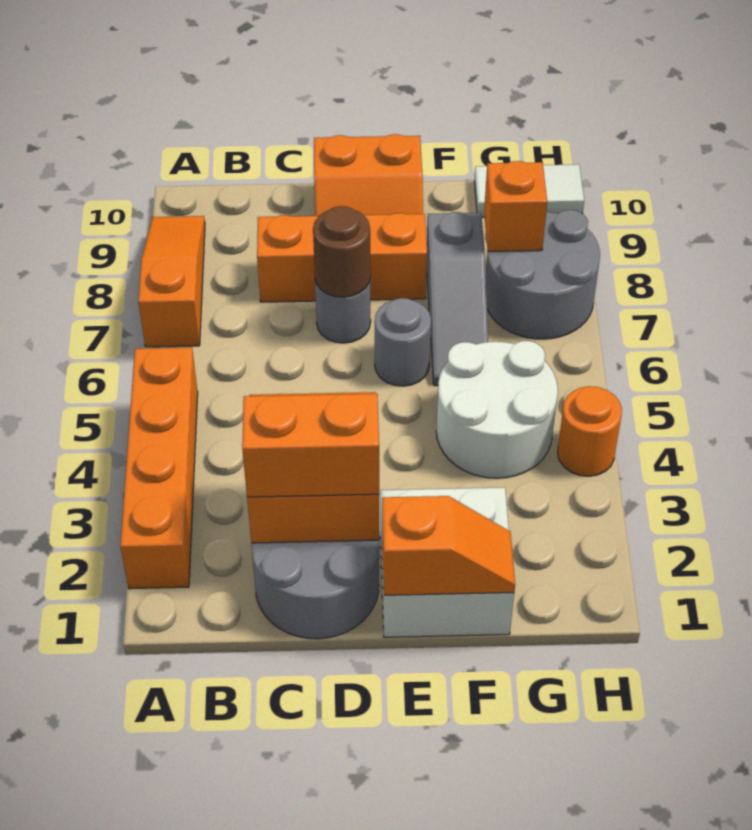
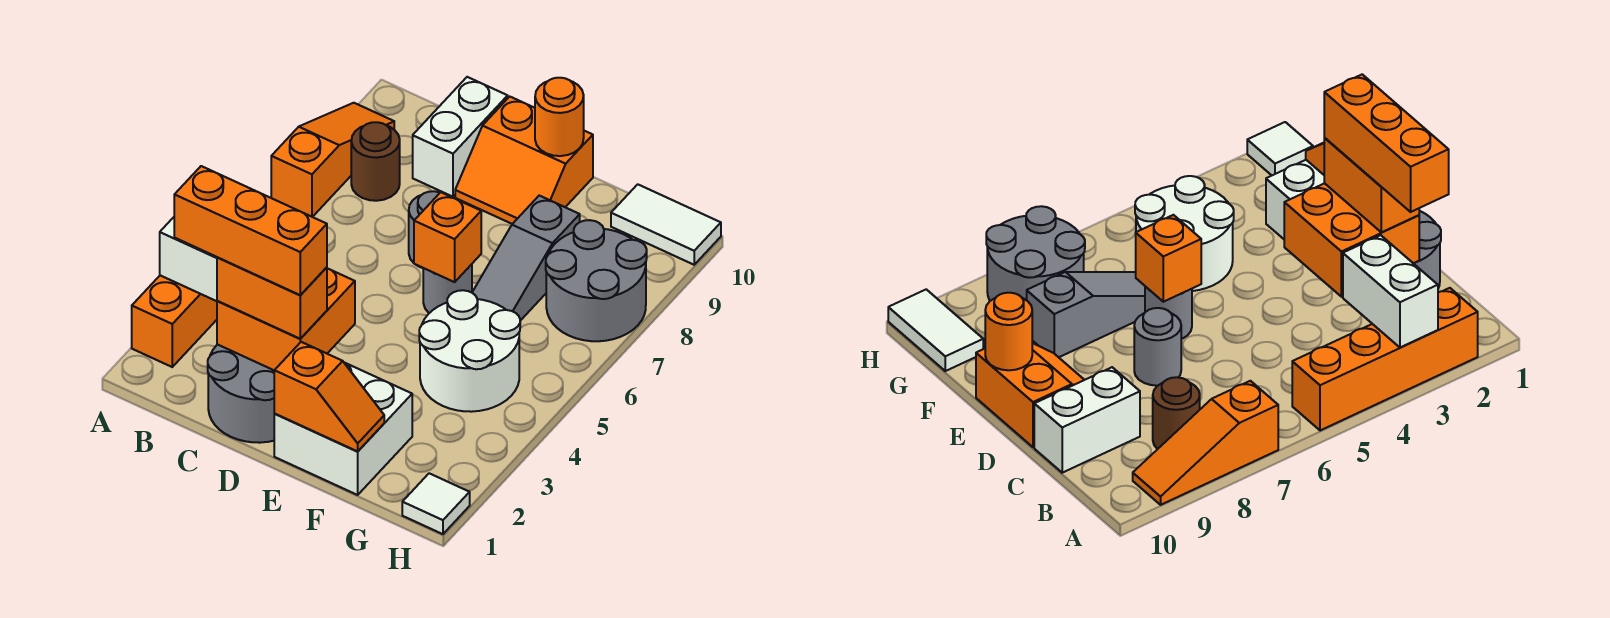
none -> white 1x2 brick [160,217,217,301]
orange 1x3 brick [257,213,427,302] -> orange 1x3 brick moved to [174,166,327,295]
none -> white 1x2 brick [413,77,508,197]
brown 1x1 round brick [313,206,370,297] -> brown 1x1 round brick moved to [351,122,400,201]
orange 1x1 brick [484,161,547,251] -> orange 1x1 brick moved to [414,192,481,282]
none -> white 1x1 tile [402,473,470,534]
orange 1x1 round brick [558,386,622,476] -> orange 1x1 round brick moved to [535,78,584,156]

